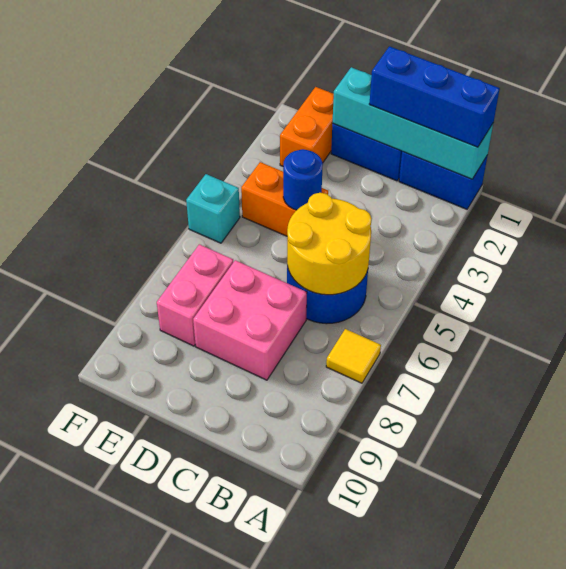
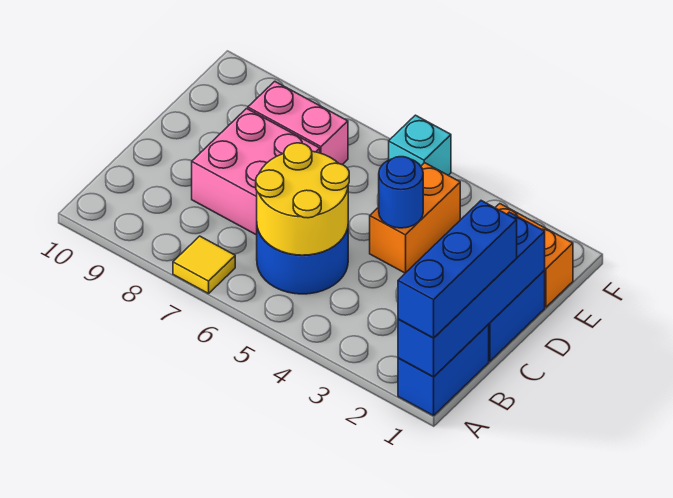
cyan 1x4 brick [332,67,493,179] -> blue 1x4 brick [398,212,545,377]

